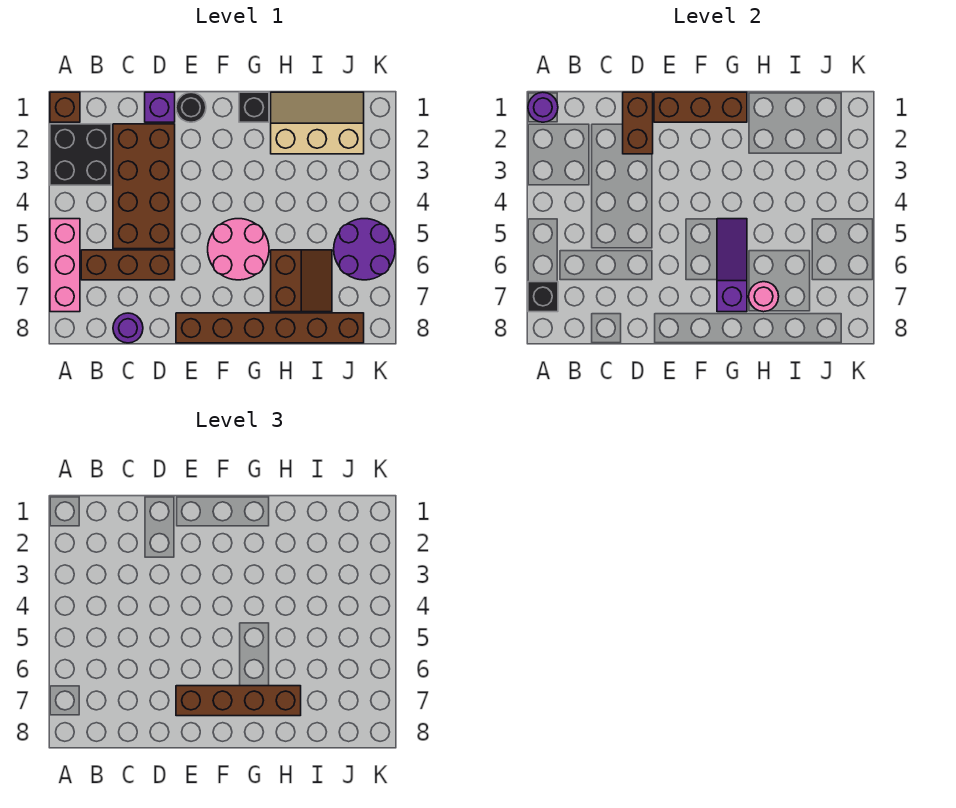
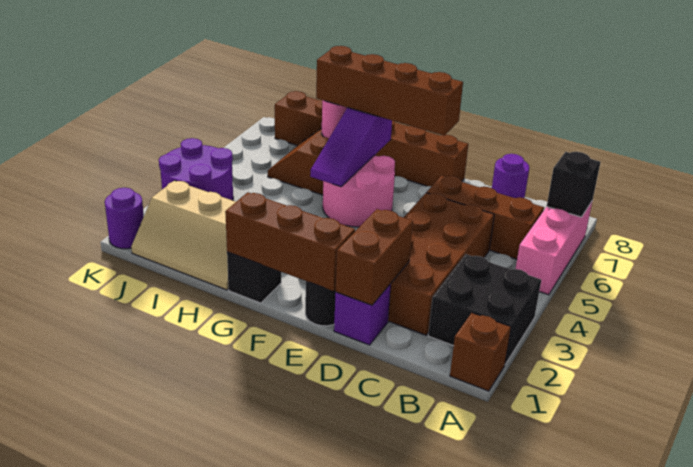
purple 1x1 round brick [528,92,558,122] -> purple 1x1 round brick moved to [105,188,144,249]
purple 2x2 round brick [334,219,395,280] -> purple 2x2 round brick moved to [159,138,233,201]

